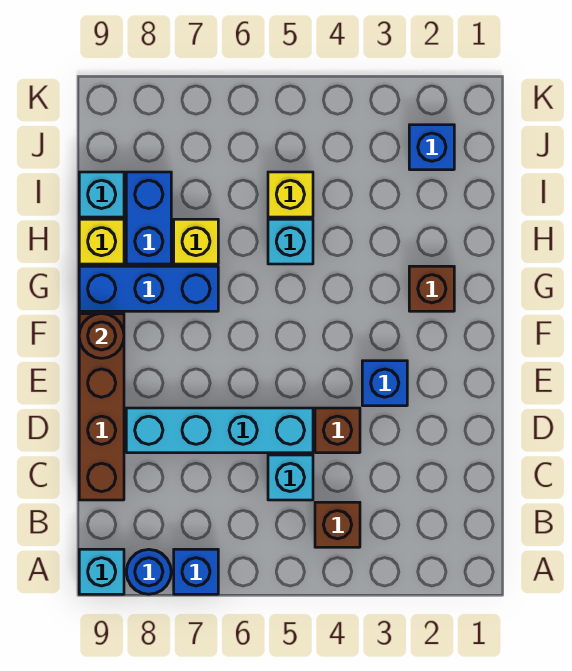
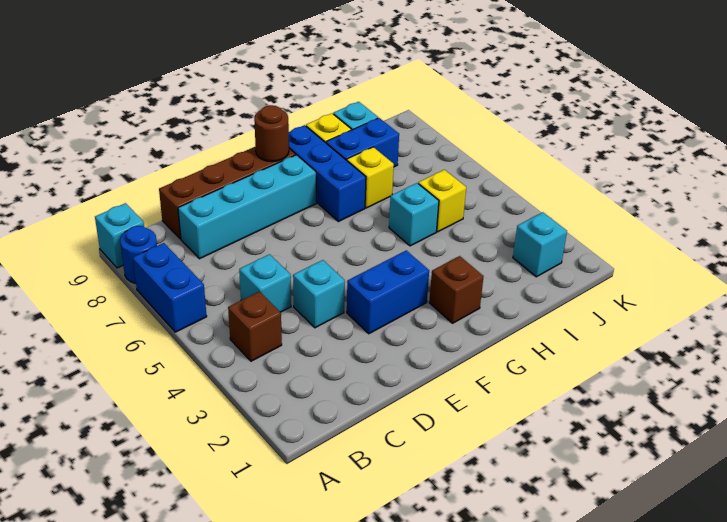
blue 1x1 brick [174,549,218,594] -> blue 1x2 brick [133,243,207,332]
brown 1x1 brick [315,408,360,453] -> cyan 1x1 brick [293,260,345,328]
cyan 1x4 brick [126,408,313,453] -> cyan 1x4 brick turned to [178,155,316,259]
blue 1x1 brick [362,361,407,406] -> blue 1x2 brick [347,250,429,334]
blue 1x1 brick [409,125,454,170] -> cyan 1x1 brick [513,212,567,277]

